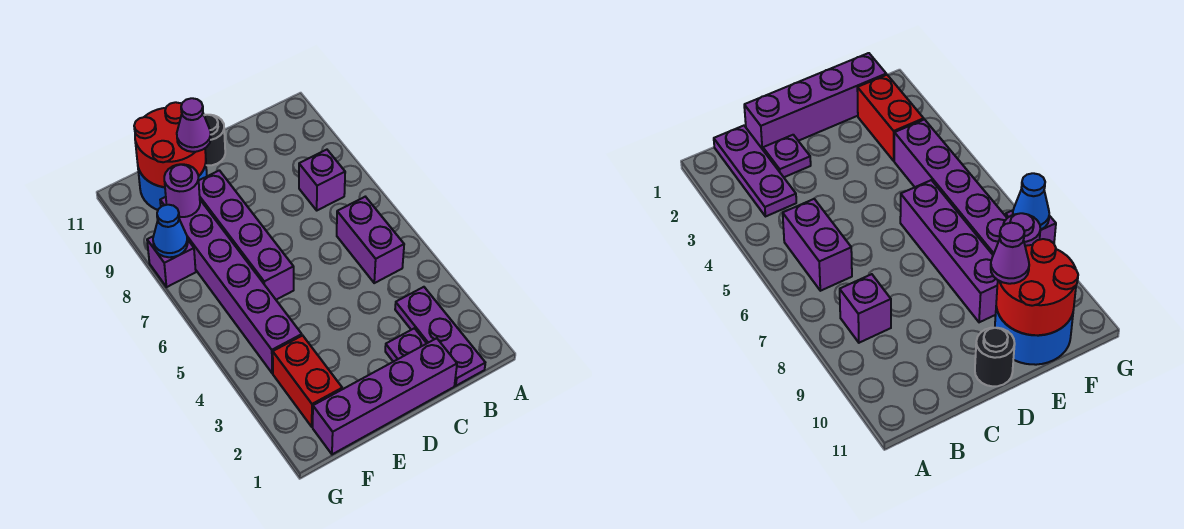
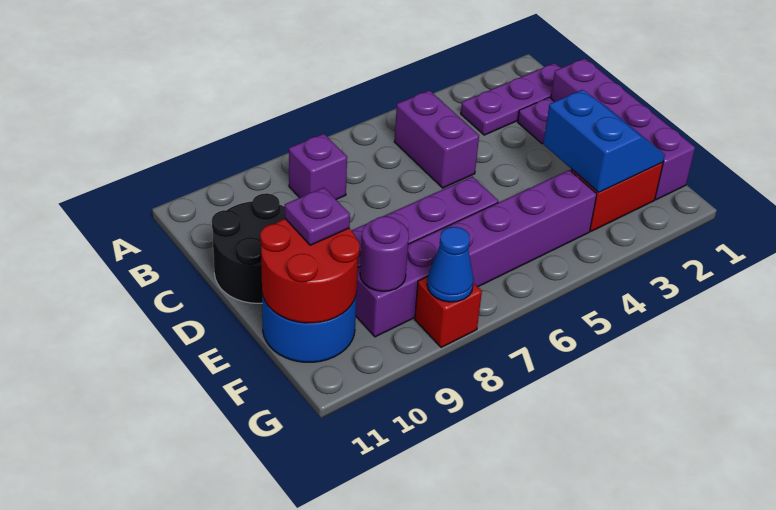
purple 1x2 brick [337,197,404,283] -> purple 1x2 brick turned to [394,90,479,188]
black 1x1 round brick [204,115,225,165] -> black 2x2 round brick [212,193,285,303]
none -> blue 2x2 slope [543,90,665,192]
purple 1x1 cone [177,98,211,152] -> purple 1x1 plate [285,188,350,245]
purple 1x1 brick [147,237,196,287] -> red 1x1 brick [415,276,482,348]

